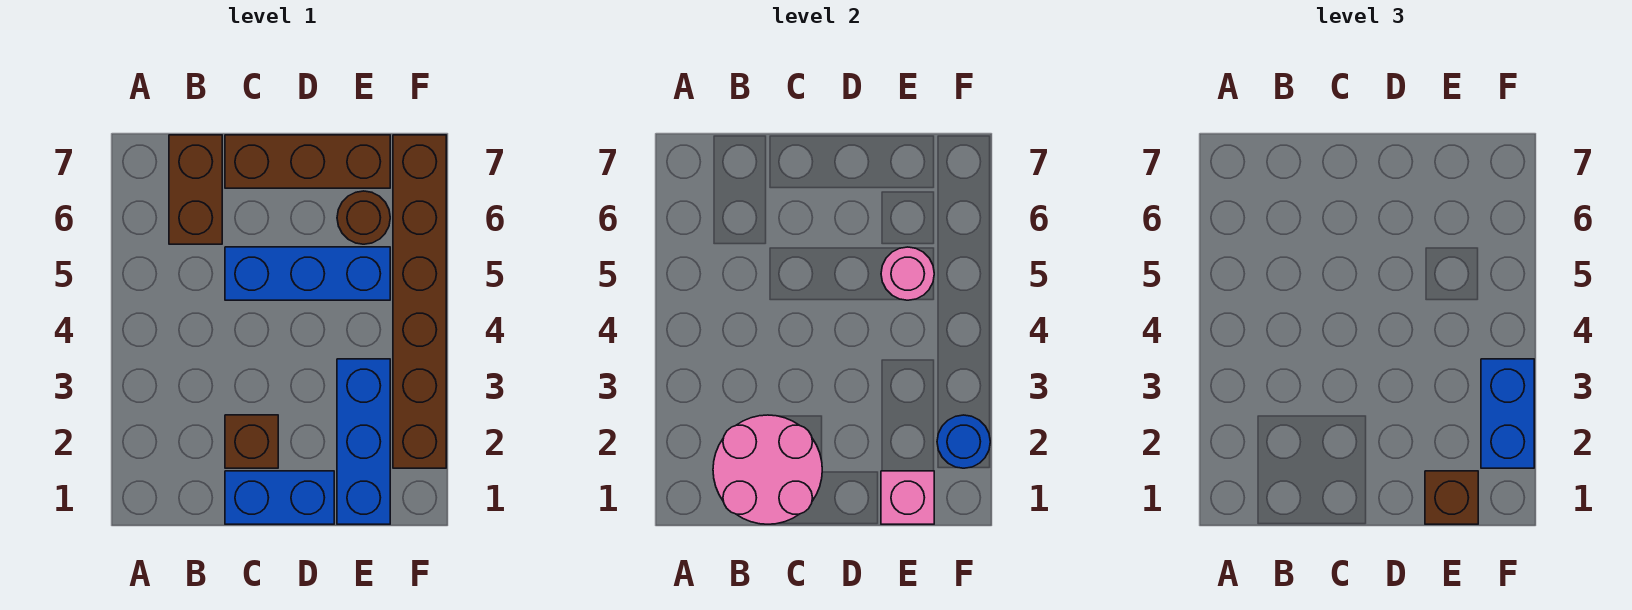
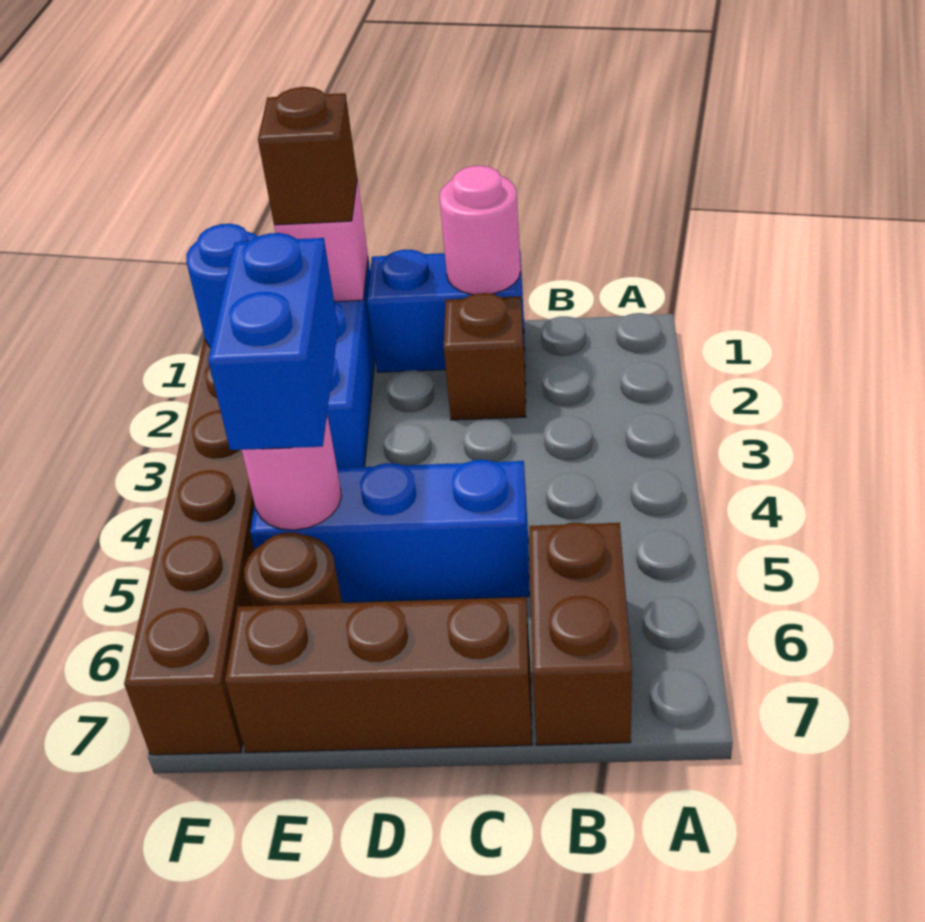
pink 2x2 round brick [713,415,822,524] -> pink 1x1 round brick [439,166,521,294]
blue 1x2 brick [1481,359,1534,468] -> blue 1x2 brick moved to [208,233,338,450]

